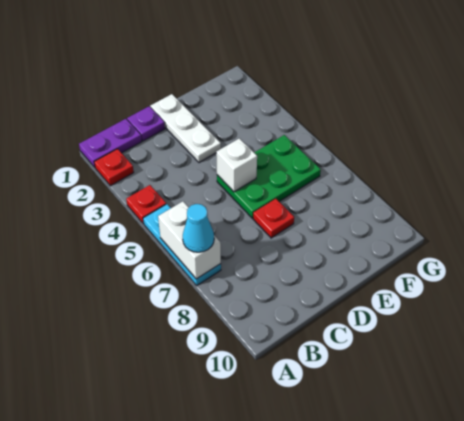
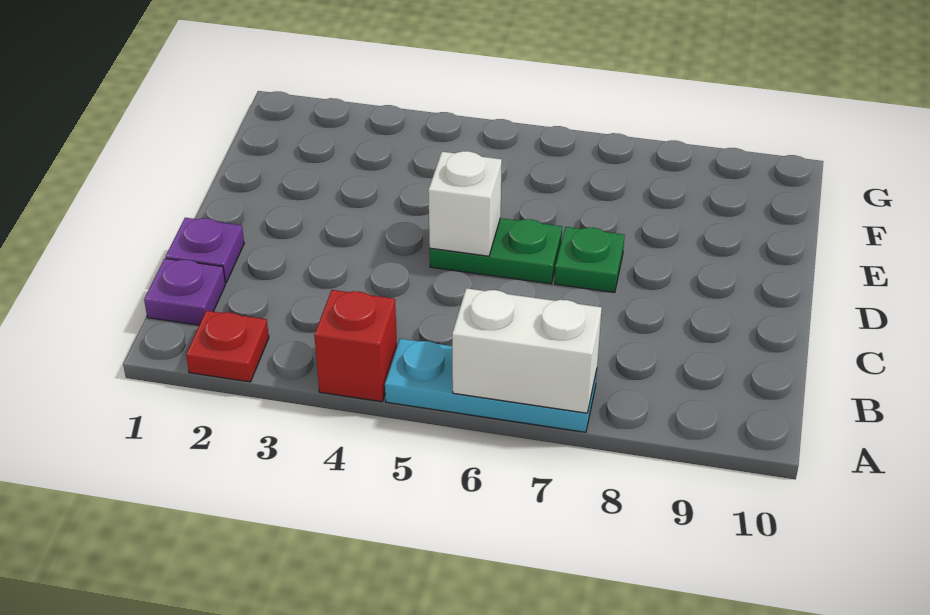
purple 1x2 plate [79,119,142,167] -> purple 1x1 plate [144,258,225,325]
red 1x1 plate [126,185,166,224] -> red 1x1 brick [314,290,397,402]
cyan 1x1 cone [183,204,214,252] -> none
white 1x3 plate [150,94,221,163] -> none
green 2x3 plate [217,135,321,218] -> green 1x2 plate [430,218,562,284]
red 1x1 plate [253,199,294,238] -> green 1x1 plate [555,227,625,293]

